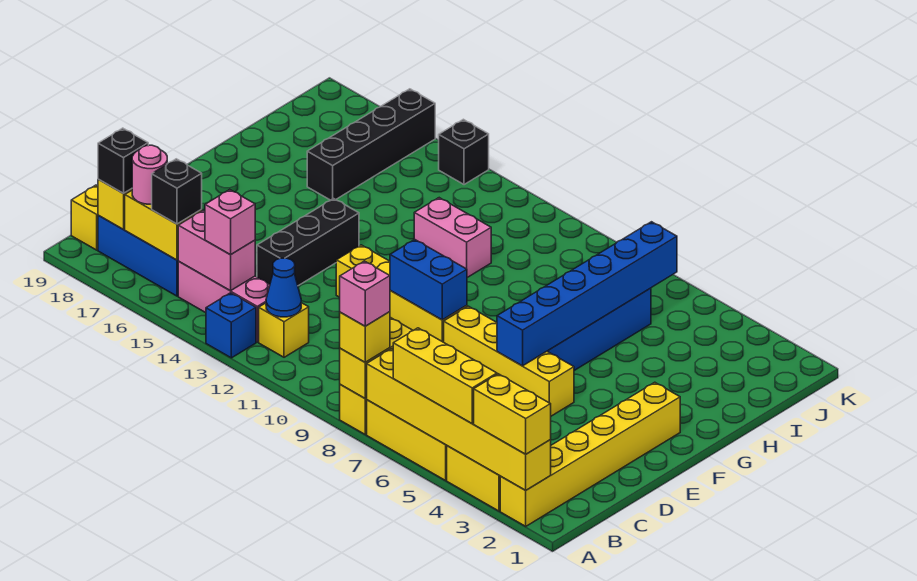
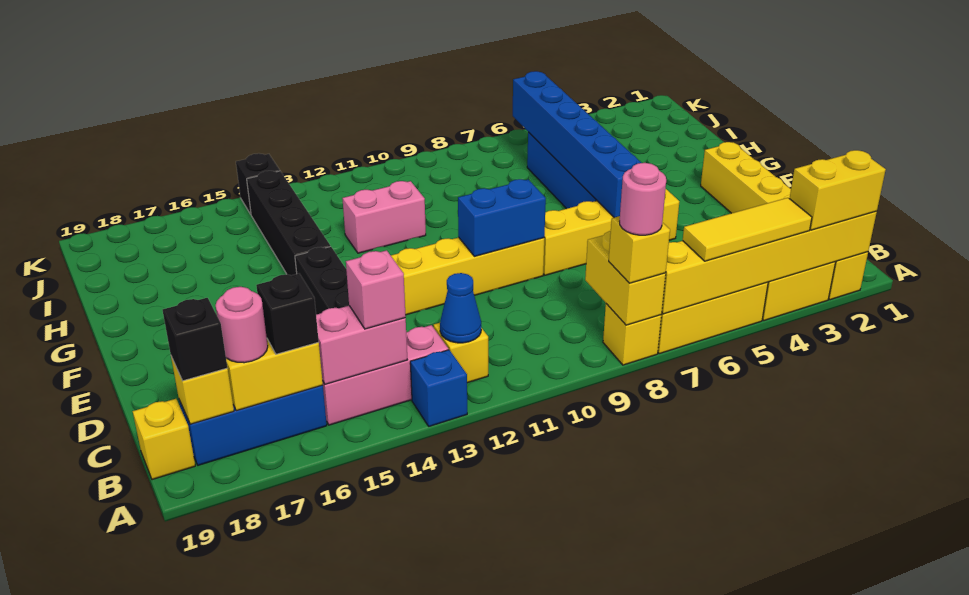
yellow 1x3 brick [393,328,497,423] -> yellow 1x3 tile [683,198,812,261]
pink 1x1 brick [340,261,390,326] -> pink 1x1 round brick [620,163,666,235]
black 1x4 brick [307,89,435,200] -> black 1x4 brick moved to [247,171,330,275]

